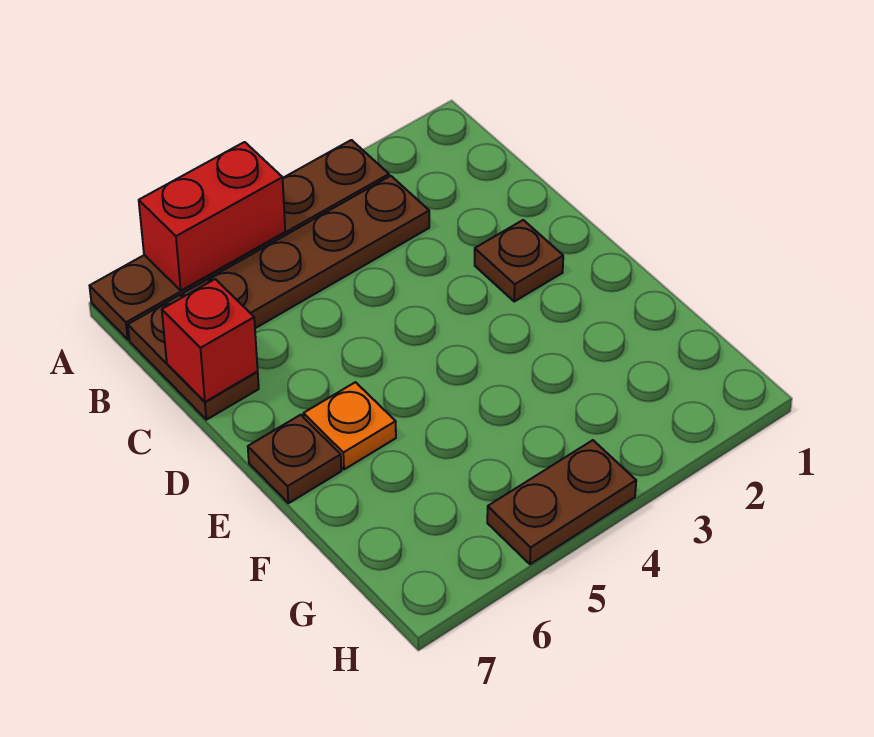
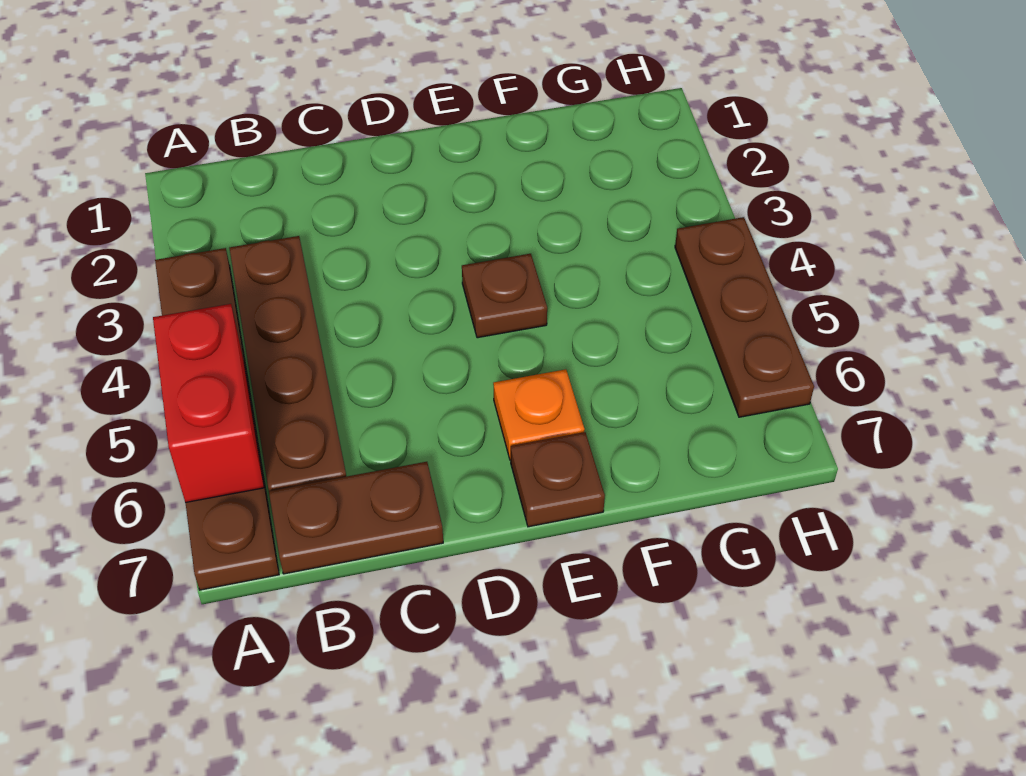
red 1x1 brick [162,279,258,402] -> none
brown 1x1 plate [475,220,563,301] -> brown 1x1 plate moved to [462,254,547,338]
brown 1x2 plate [487,440,636,564] -> brown 1x3 plate [675,217,814,417]

